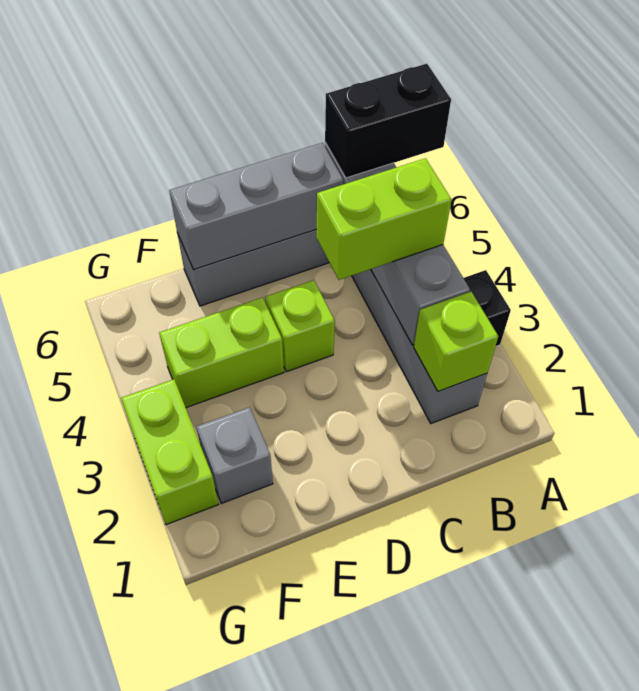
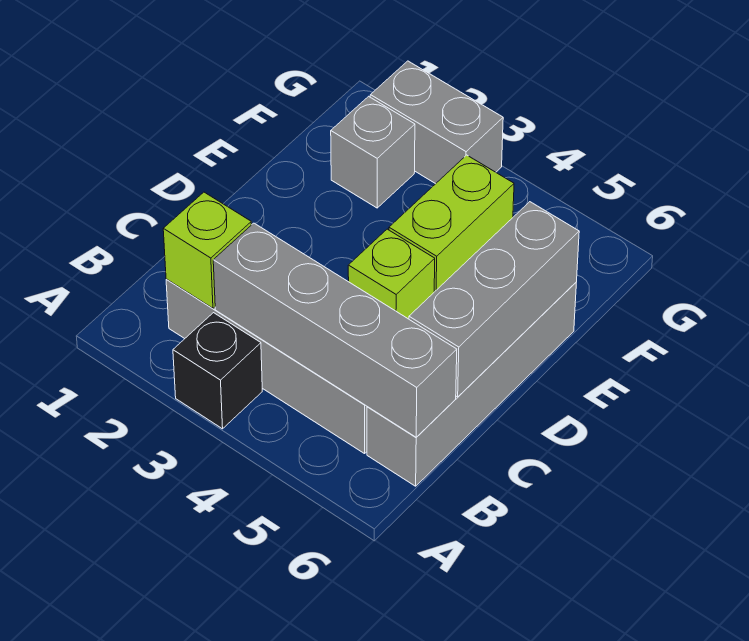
black 1x2 brick [325,64,451,178] -> none
lime 1x2 brick [317,158,452,280] -> none
lime 1x2 brick [121,379,218,525] -> grey 1x2 brick [370,61,503,184]

